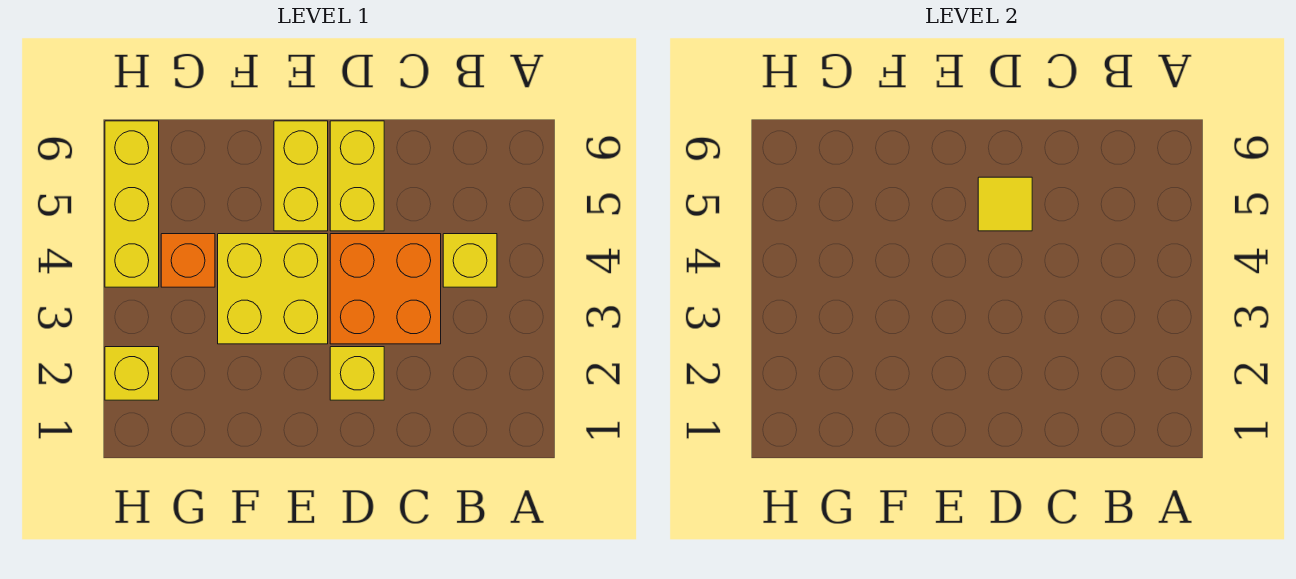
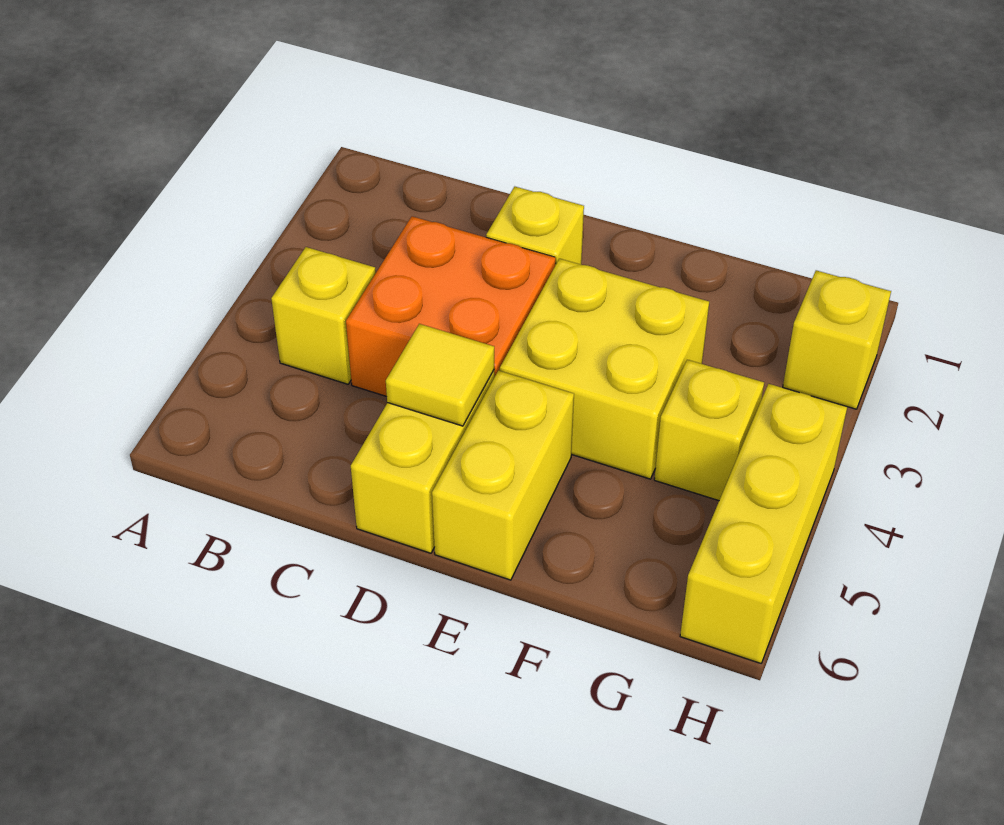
orange 1x1 brick [161,234,215,287] -> yellow 1x1 brick [654,360,764,501]

